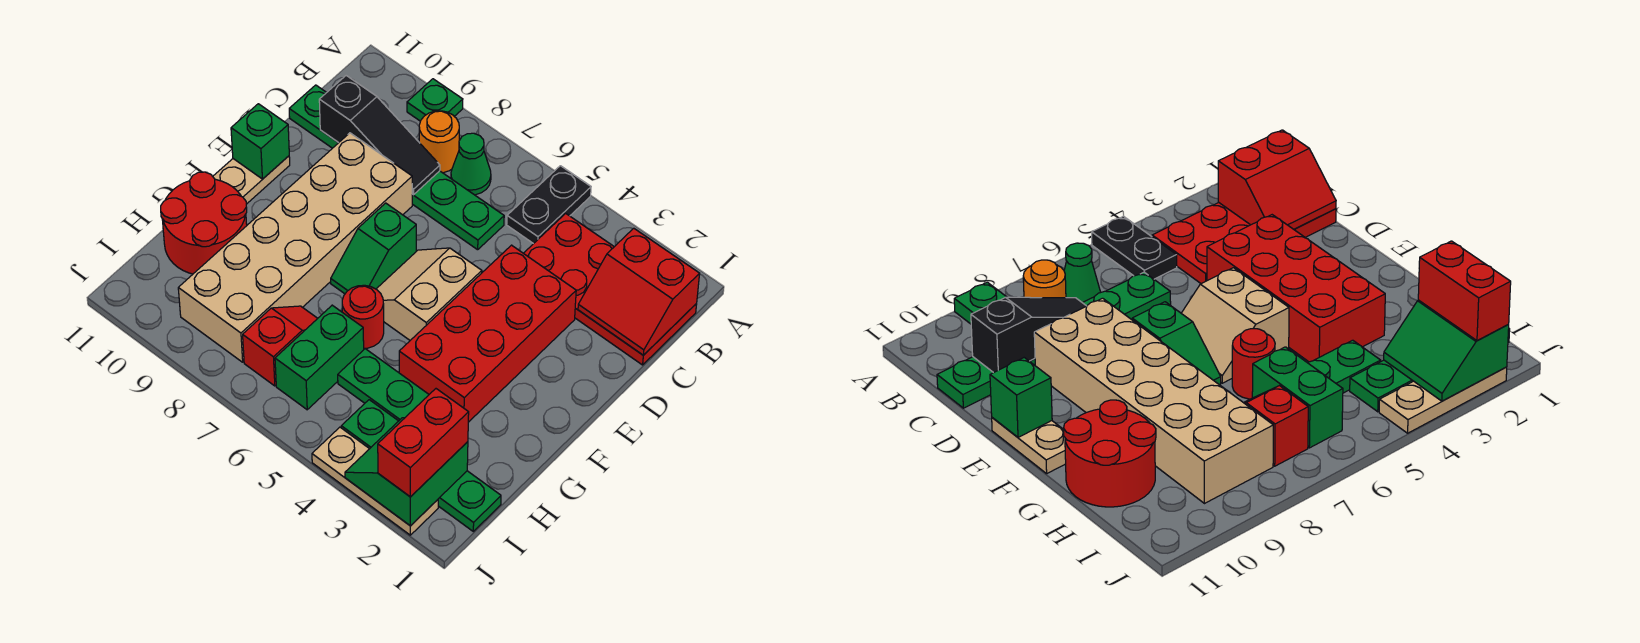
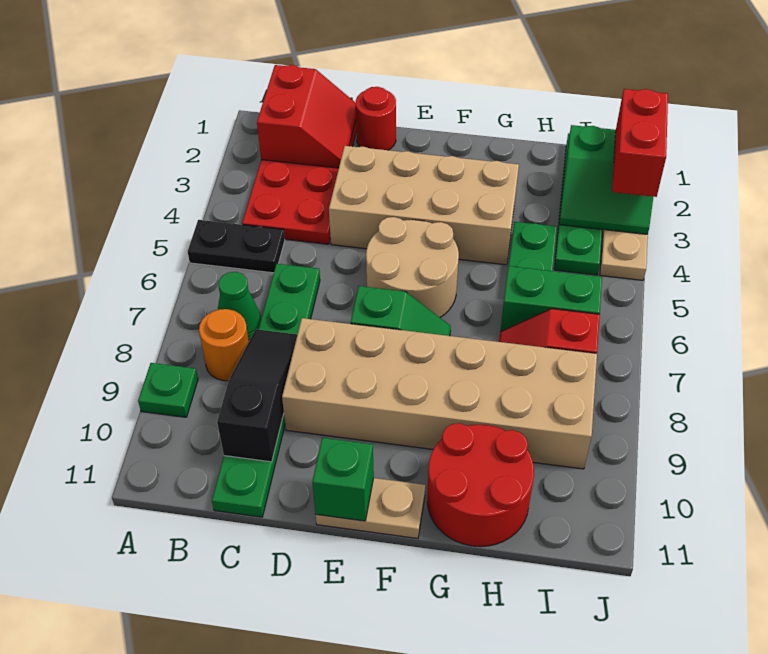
red 2x4 brick [399,245,576,422] -> tan 2x4 brick [329,146,519,265]
tan 2x2 slope [377,248,482,340] -> tan 2x2 round brick [366,217,459,317]
red 1x1 round brick [342,285,384,348] -> red 1x1 round brick moved to [356,87,396,150]
red 1x2 brick [378,389,469,497] -> red 1x2 brick turned to [612,89,668,197]

